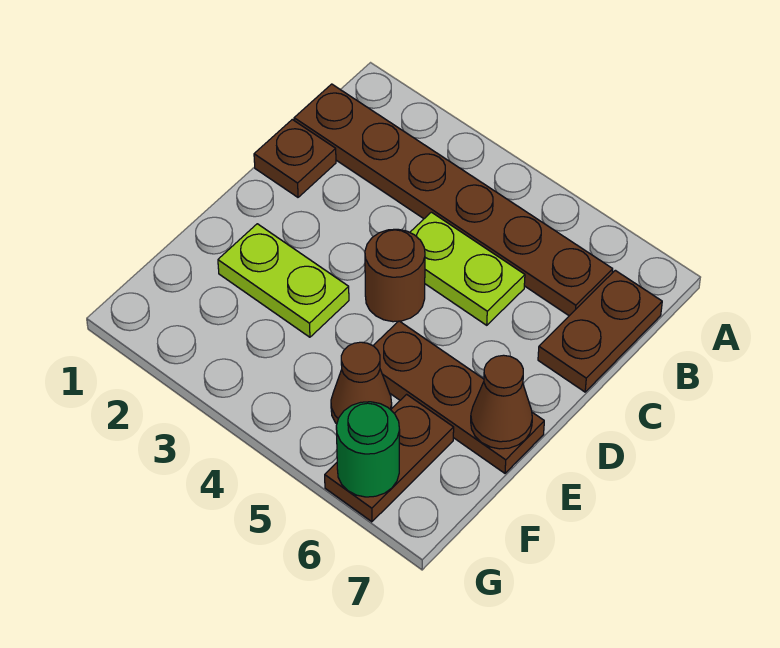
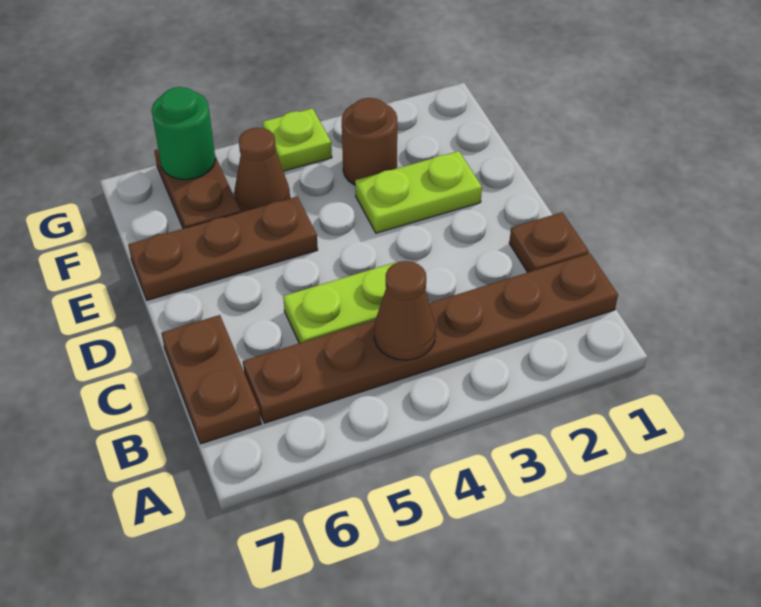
brown 1x1 round brick [365,229,425,322] -> brown 1x1 round brick moved to [342,98,397,185]
brown 1x1 cone [471,355,532,449] -> brown 1x1 cone moved to [374,261,436,360]
none -> lime 1x1 plate [263,108,332,171]

